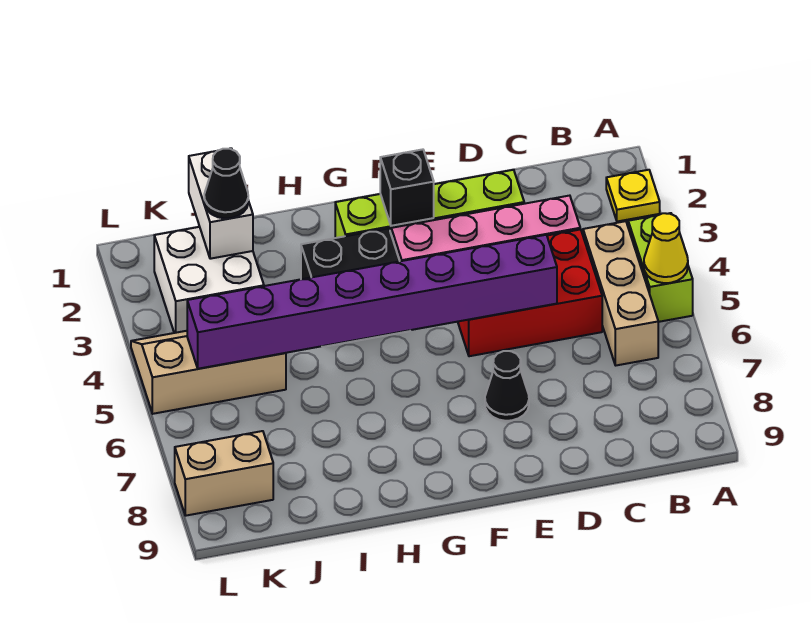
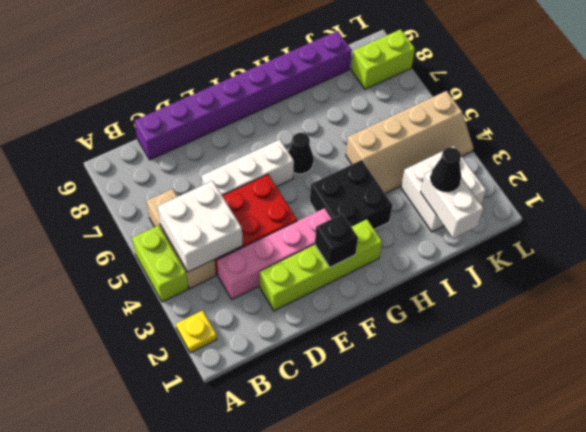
yellow 1x1 cone [644,213,688,283] -> none
none -> white 2x2 brick [157,181,243,272]
purple 1x8 brick [187,235,557,369] -> purple 1x8 brick moved to [134,31,352,160]
none -> white 1x3 brick [202,140,294,195]
black 1x1 cone [485,351,529,421] -> black 1x1 cone moved to [288,133,314,174]
tan 2x3 slope [131,331,286,414] -> tan 2x4 slope [346,91,473,194]
tan 1x2 brick [175,431,273,516] -> lime 1x2 brick [351,29,415,89]

